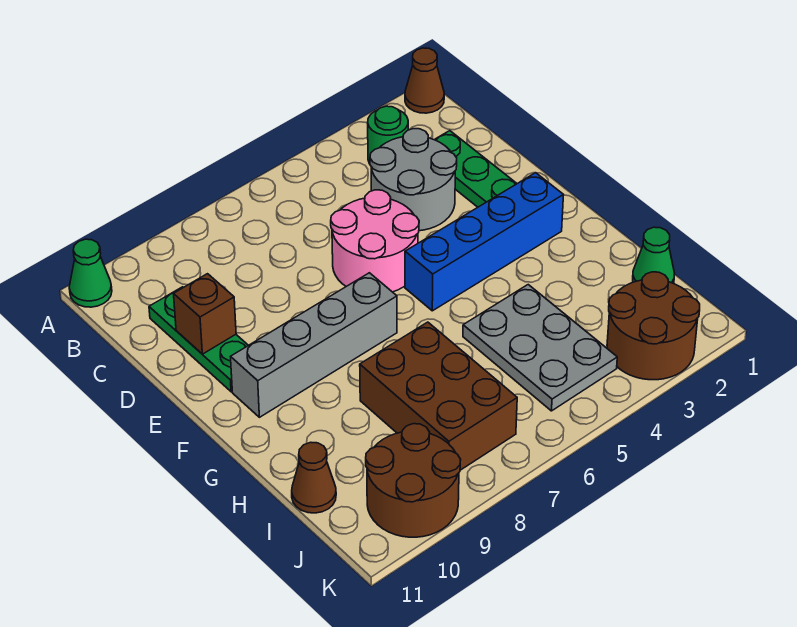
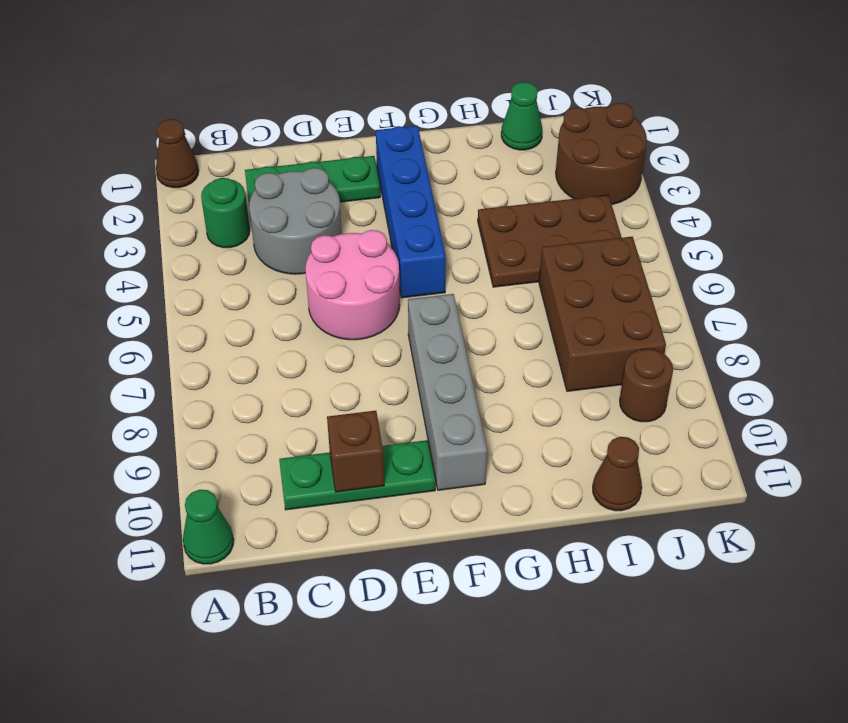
grey 2x3 plate [463,285,617,411] -> brown 2x3 plate [478,195,622,287]
brown 2x3 brick [360,322,517,470] -> brown 2x3 brick turned to [539,237,666,391]
brown 2x2 round brick [366,424,461,537] -> brown 1x1 round brick [620,349,673,422]

